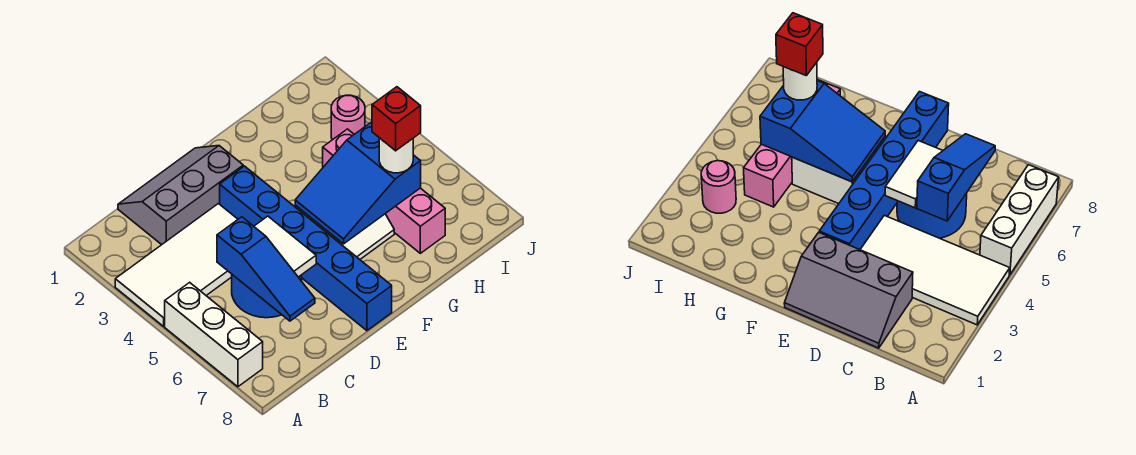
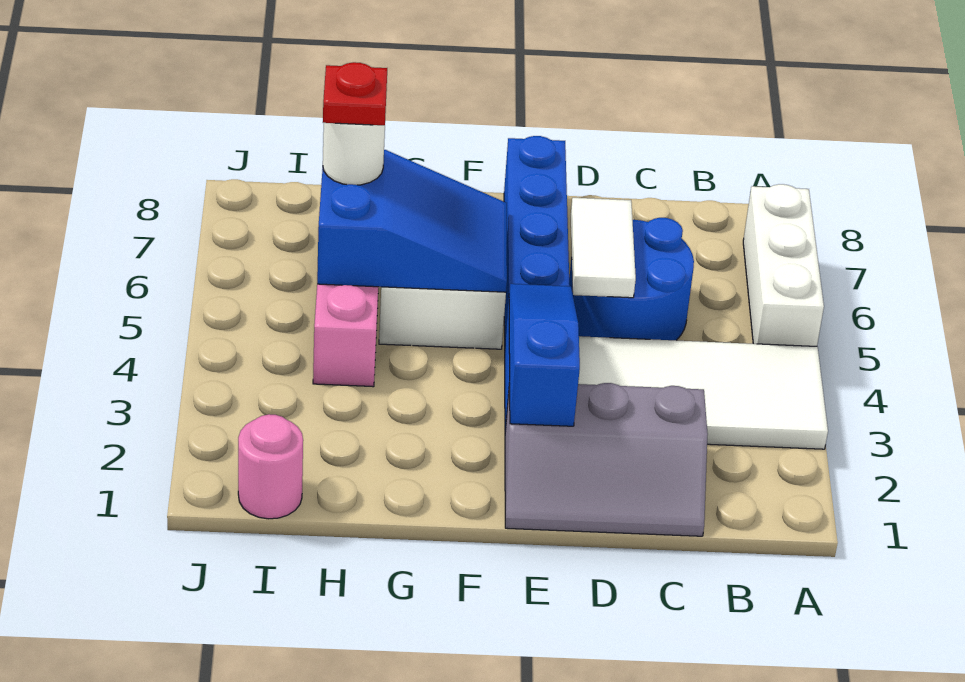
blue 1x3 slope [217,217,315,321] -> blue 1x3 slope moved to [509,284,580,426]
red 1x1 brick [372,87,421,151] -> red 1x1 plate [323,62,387,125]
pink 1x1 round brick [331,95,365,140] -> pink 1x1 round brick moved to [238,414,303,519]

